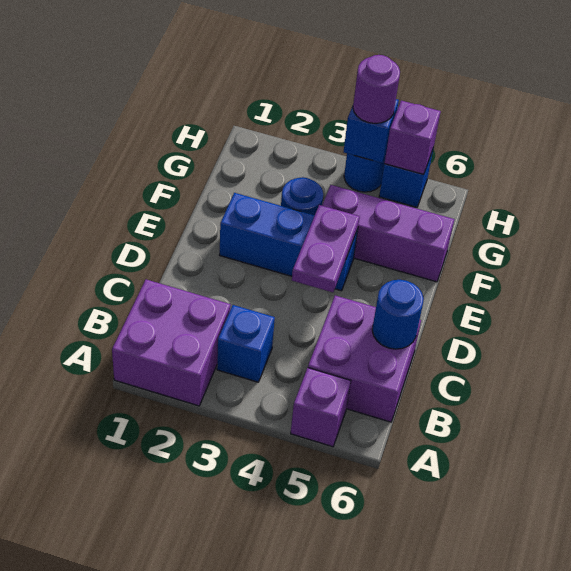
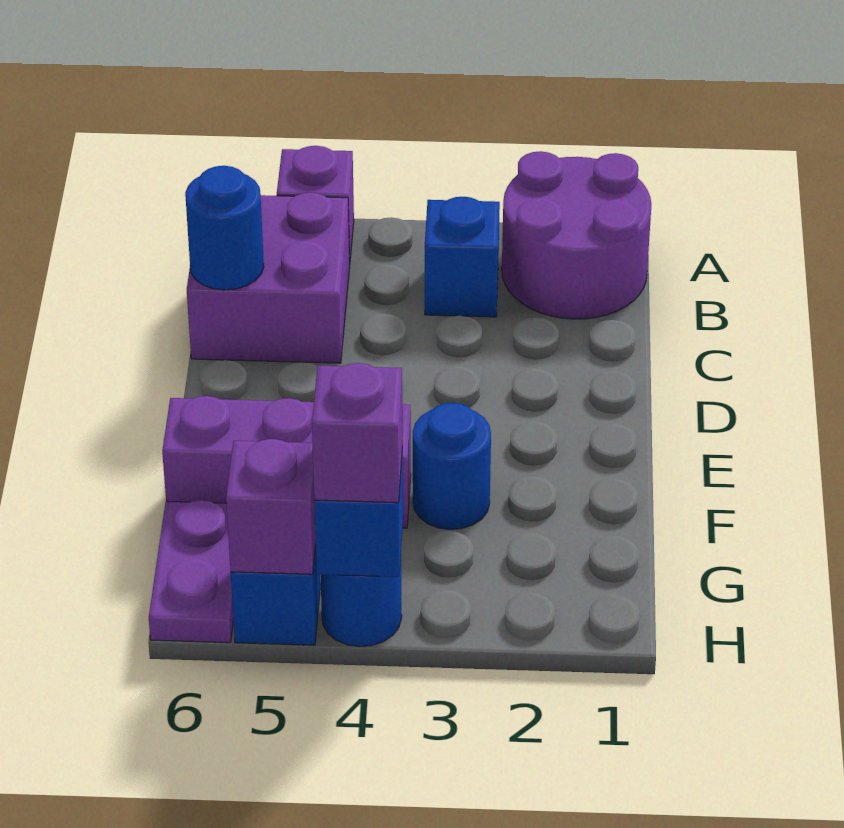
purple 2x2 brick [112,279,231,406] -> purple 2x2 round brick [502,151,651,319]
purple 1x2 plate [292,205,360,292] -> purple 1x2 plate moved to [149,500,233,643]
blue 1x3 brick [220,193,358,291] -> none
purple 1x1 round brick [353,55,400,123] -> purple 1x1 brick [312,363,403,503]

